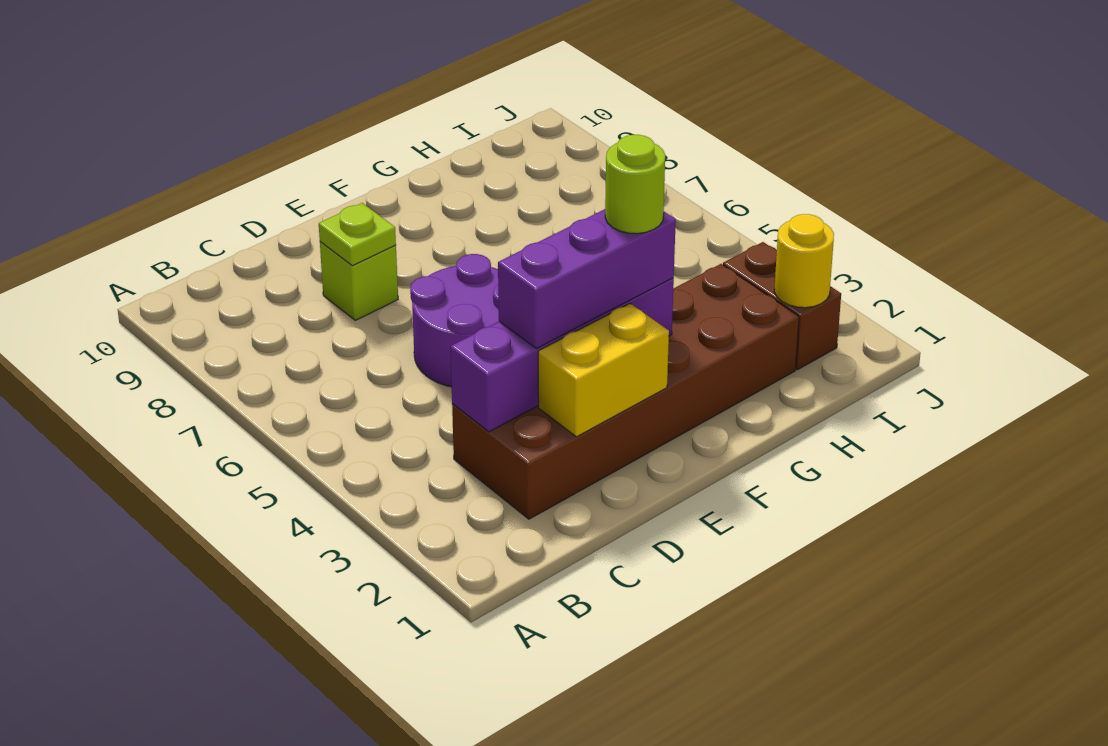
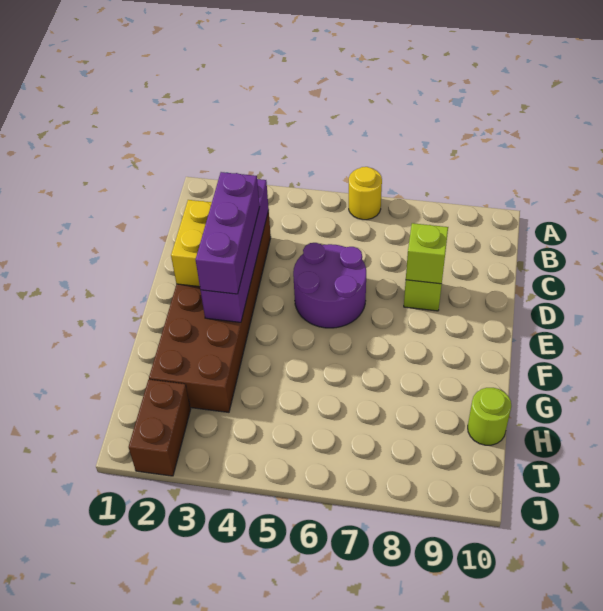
lime 1x1 plate [319,203,396,266] -> lime 1x1 brick [406,223,448,284]
lime 1x1 round brick [605,135,665,234] -> lime 1x1 round brick moved to [468,388,511,445]
brown 1x2 brick [723,242,841,370] -> brown 1x2 brick turned to [129,379,191,476]
yellow 1x1 round brick [774,214,834,308] -> yellow 1x1 round brick moved to [349,167,382,220]

